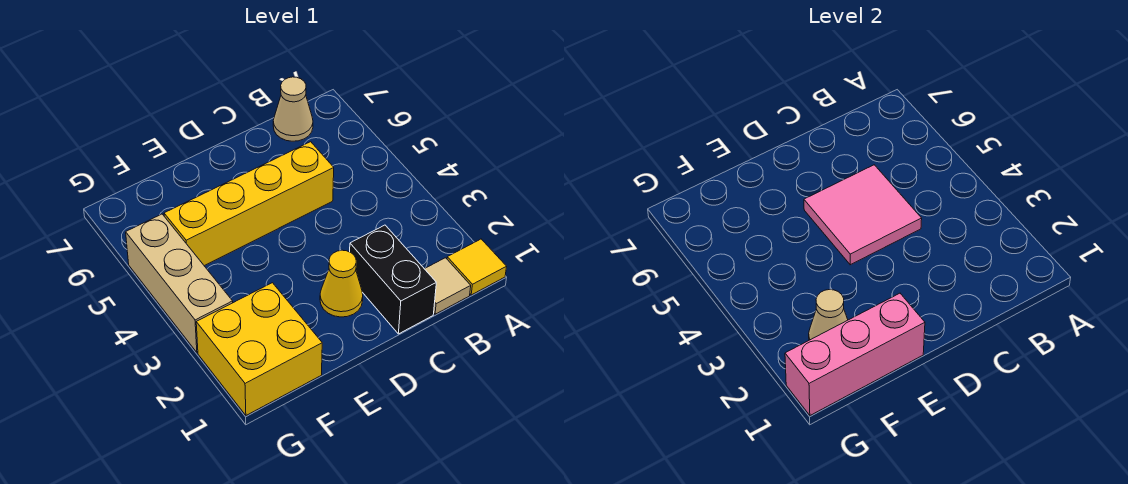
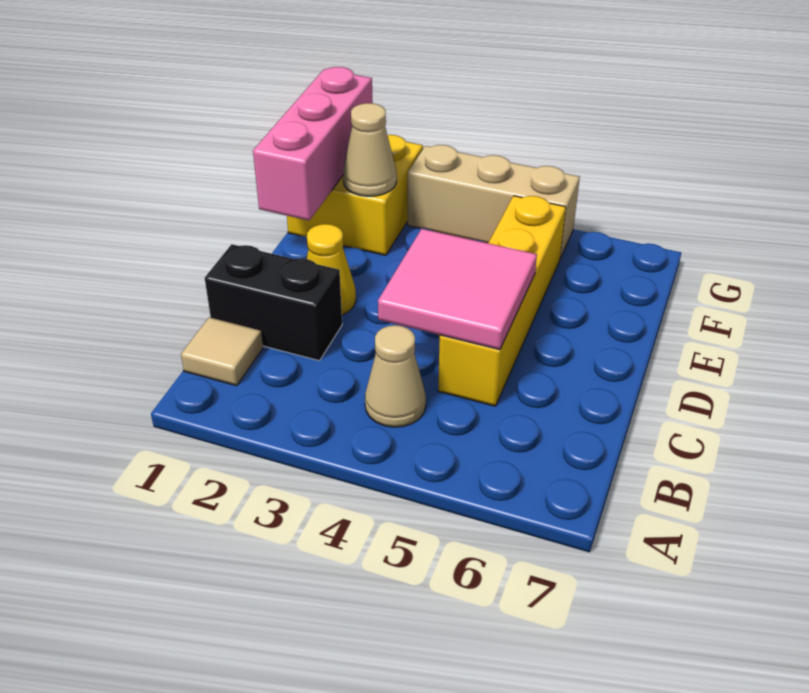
yellow 1x1 tile [447,239,507,295] -> none
tan 1x1 cone [273,77,313,141] -> tan 1x1 cone moved to [365,325,426,427]

